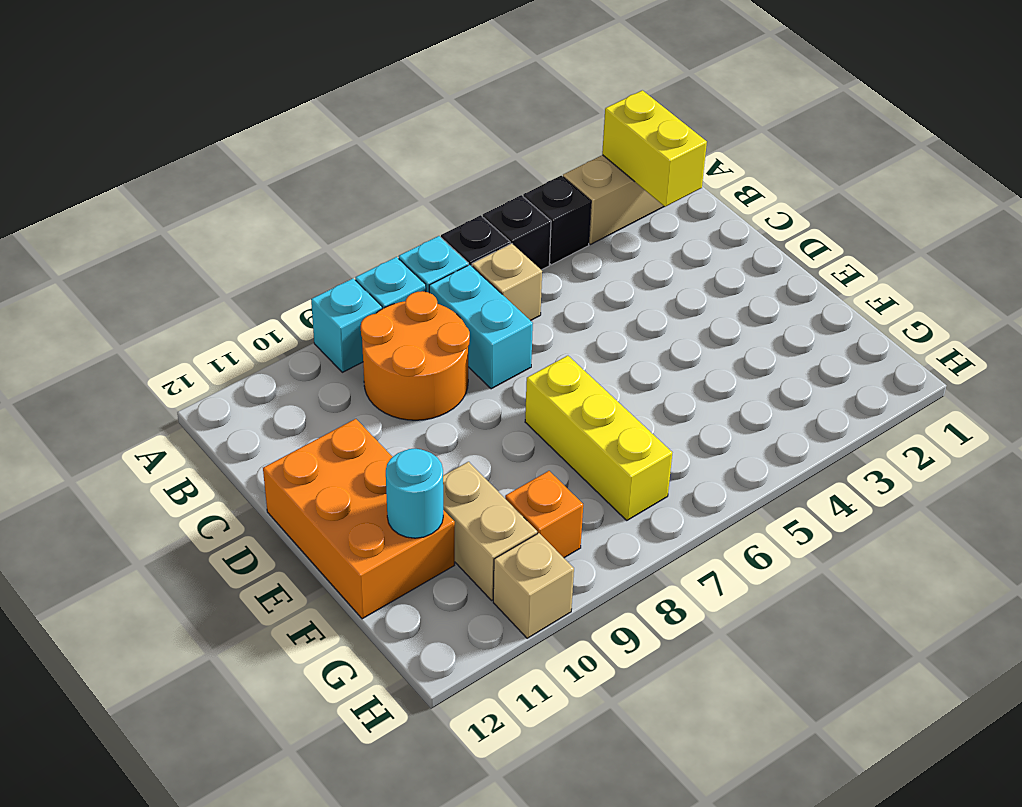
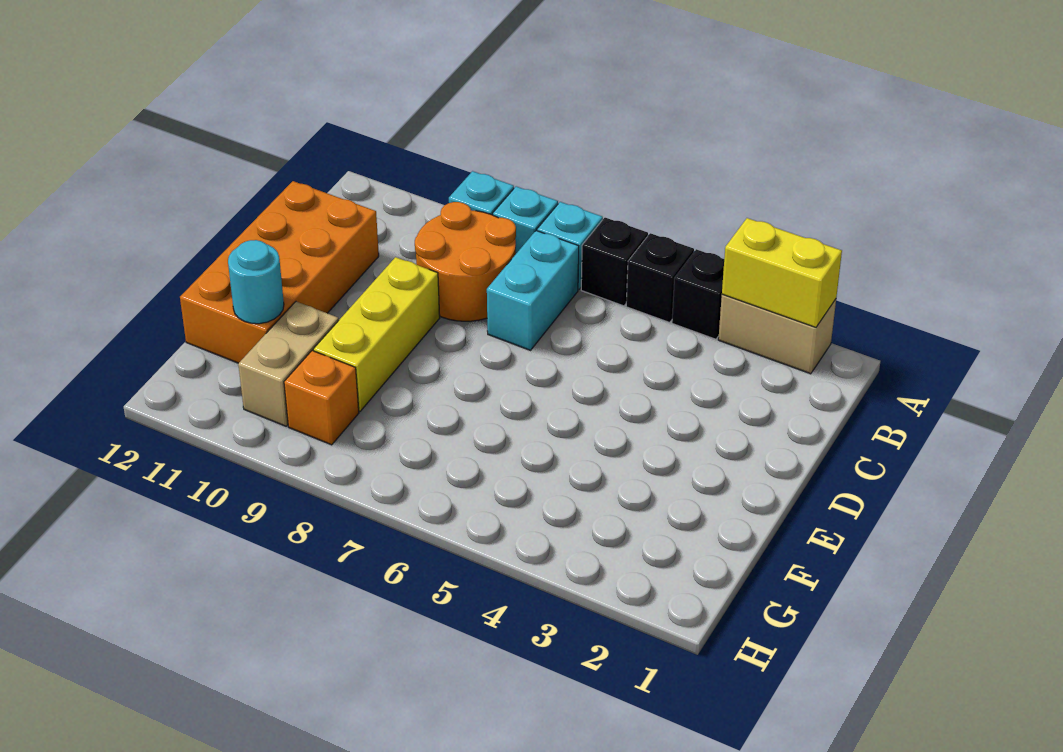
yellow 1x2 brick [602,90,707,207] -> yellow 1x2 brick turned to [722,218,842,327]
tan 1x1 brick [472,243,542,321] -> none
orange 2x3 brick [263,419,455,619] -> orange 2x4 brick [180,181,379,363]
yellow 1x3 brick [525,356,672,520] -> yellow 1x3 brick moved to [313,257,440,411]
tan 1x1 brick [493,533,574,638] -> none

